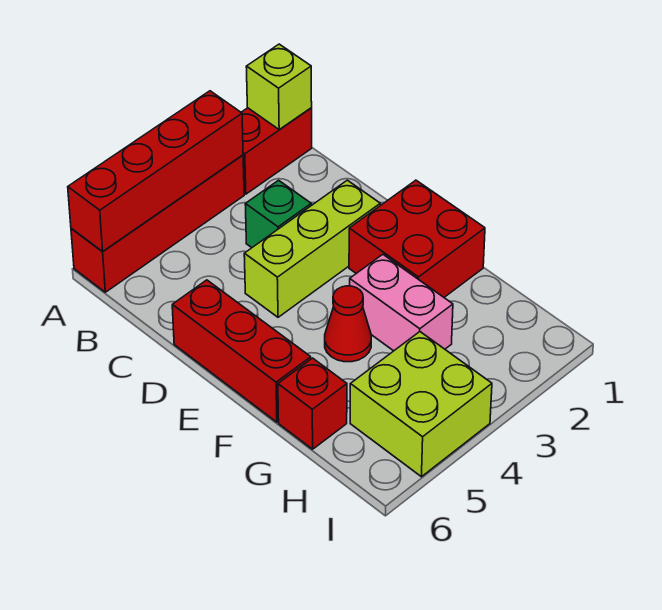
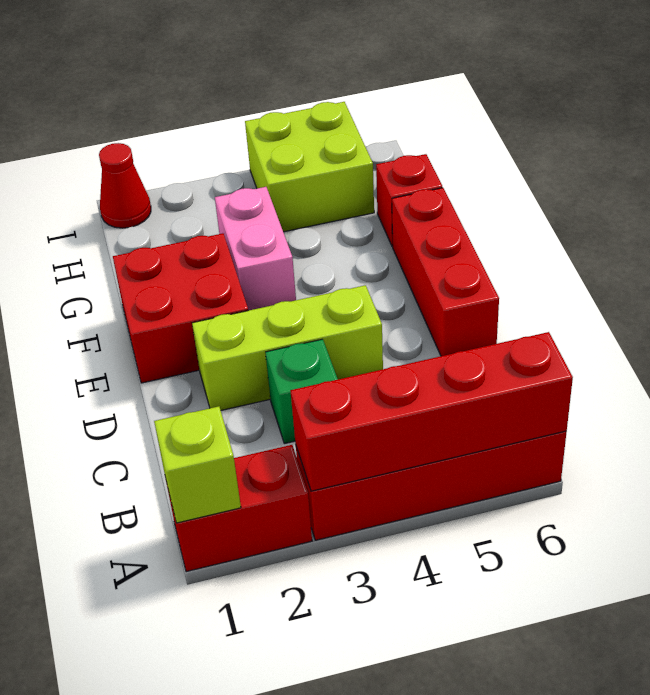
red 1x1 cone [325,286,371,362] -> red 1x1 cone moved to [99,143,151,228]

